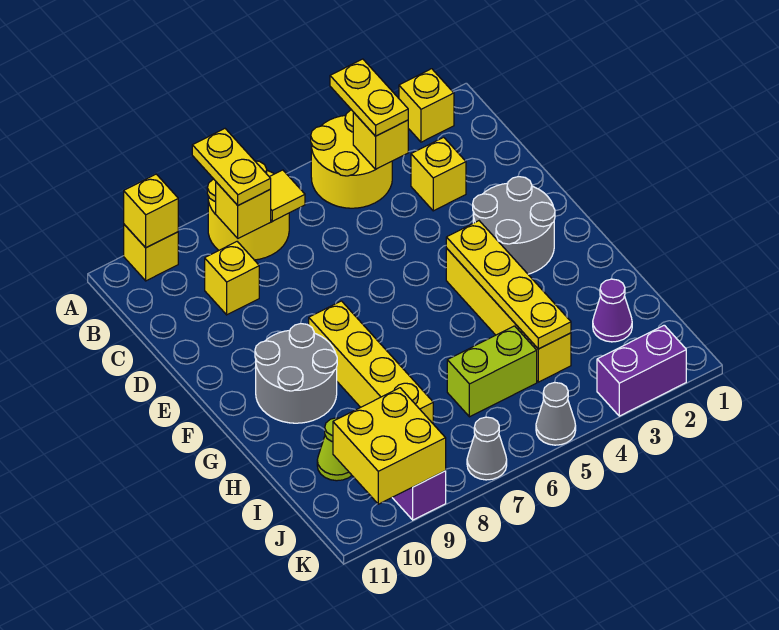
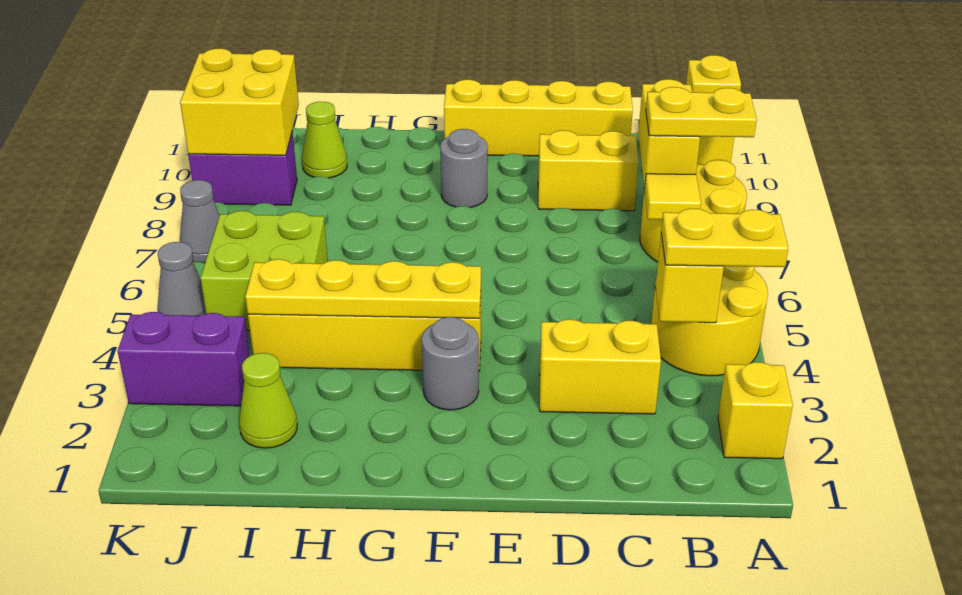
yellow 1x1 brick [216,182,271,238] -> yellow 1x2 brick [638,79,700,189]
yellow 1x1 brick [411,137,466,211] -> yellow 1x2 brick [539,319,661,414]
yellow 1x1 brick [205,242,259,315] -> yellow 1x2 brick [538,130,639,211]
grey 2x2 round brick [473,177,555,274] -> grey 1x1 round brick [422,317,479,410]
yellow 1x4 brick [309,301,433,423] -> yellow 1x4 brick moved to [444,80,633,156]
grey 2x2 round brick [255,324,337,423] -> grey 1x1 round brick [440,129,488,207]
purple 1x1 cone [593,279,632,342] -> lime 1x1 cone [239,353,297,448]
lime 1x2 brick [447,326,537,417] -> lime 2x2 brick [200,211,328,330]
purple 1x2 brick [597,325,686,416] -> purple 1x2 brick turned to [118,312,250,406]

